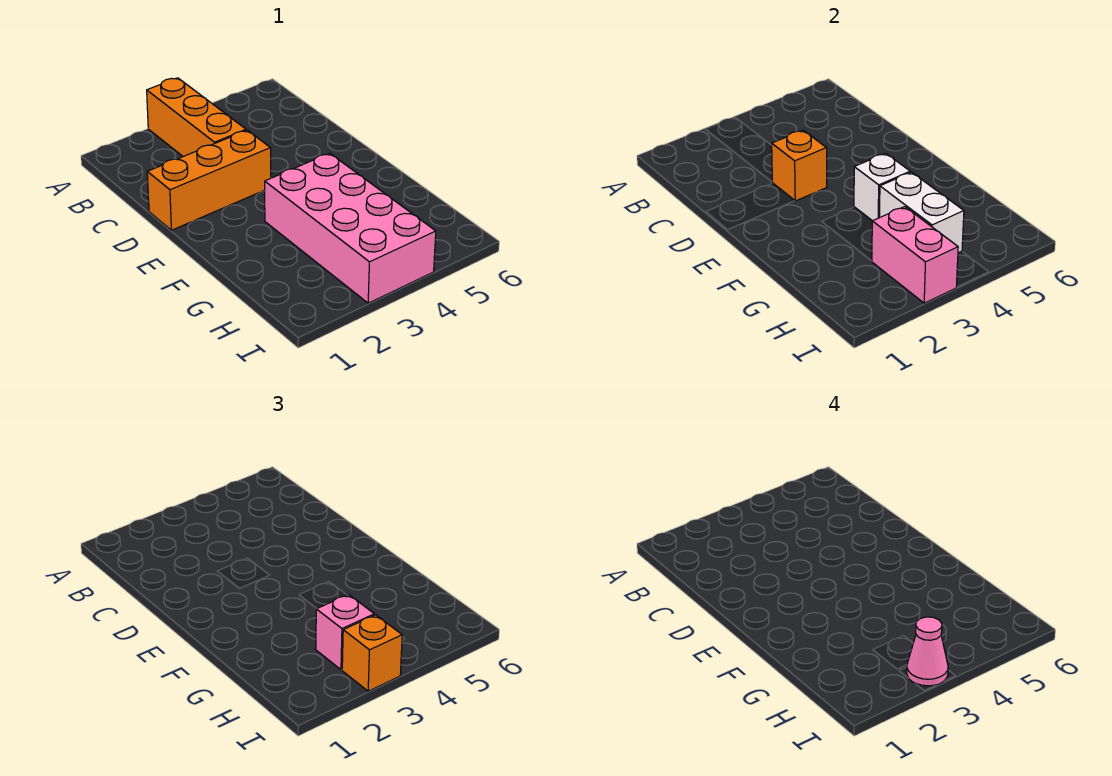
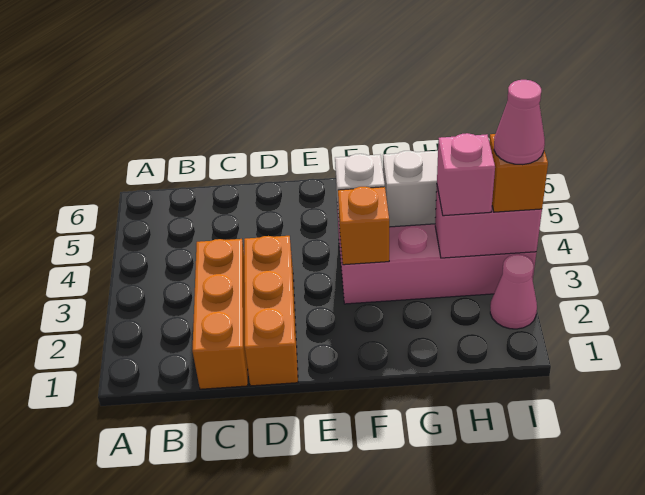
orange 1x3 brick [147,78,246,156] -> orange 1x3 brick turned to [192,239,248,389]
orange 1x1 brick [772,130,827,201] -> orange 1x1 brick moved to [338,187,389,265]
none -> pink 1x1 cone [490,254,537,329]

